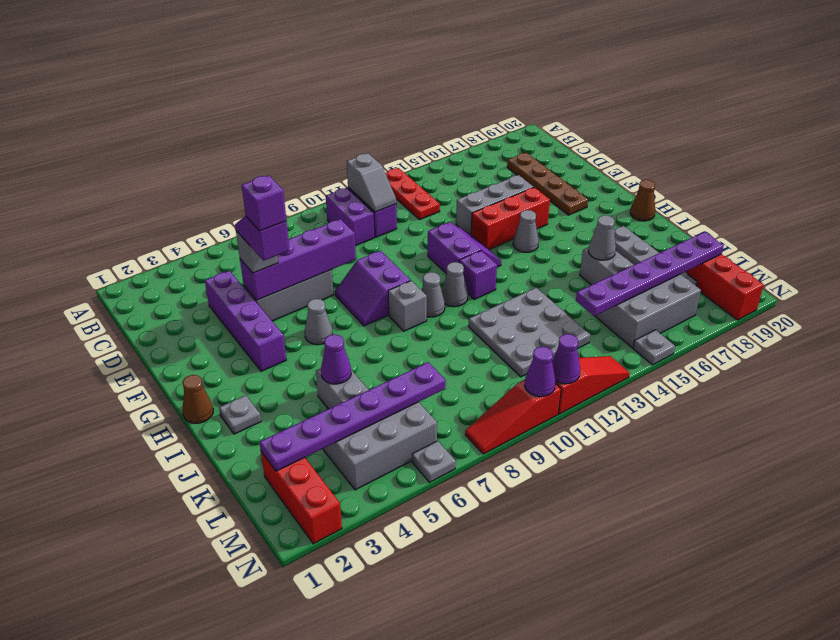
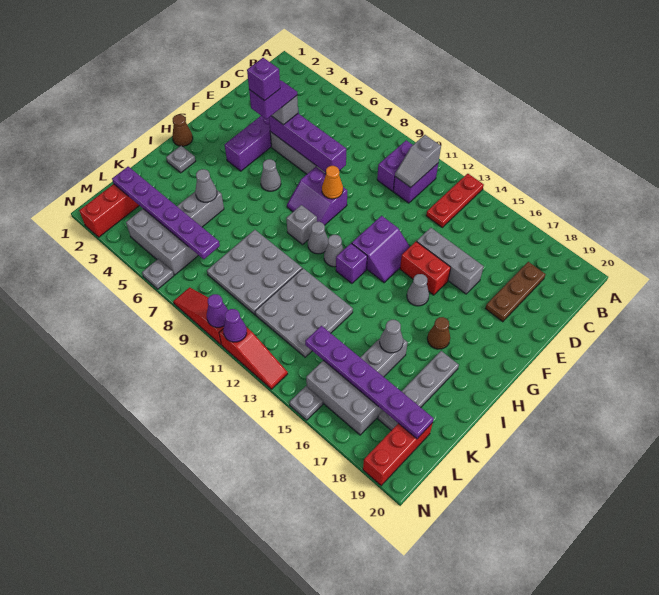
brown 1x4 plate [507,153,588,215] -> brown 1x3 plate [485,262,546,322]
purple 2x2 slope [335,251,411,326] -> purple 2x2 slope turned to [287,167,347,225]
none -> orange 1x1 cone [322,166,343,199]
red 1x3 brick [471,187,550,250] -> red 1x2 brick [400,242,451,295]
brown 1x1 cone [630,180,655,221] -> brown 1x1 cone moved to [427,317,450,349]
purple 1x1 cone [321,335,351,384] -> grey 1x1 cone [195,169,217,202]
none -> grey 3x3 plate [207,230,302,315]

